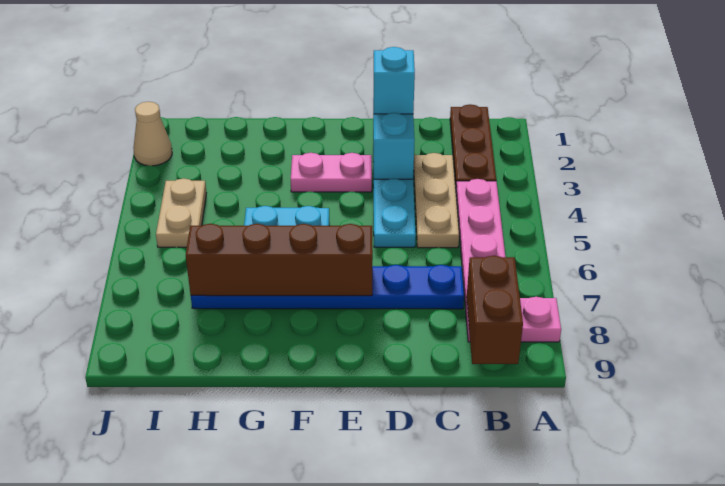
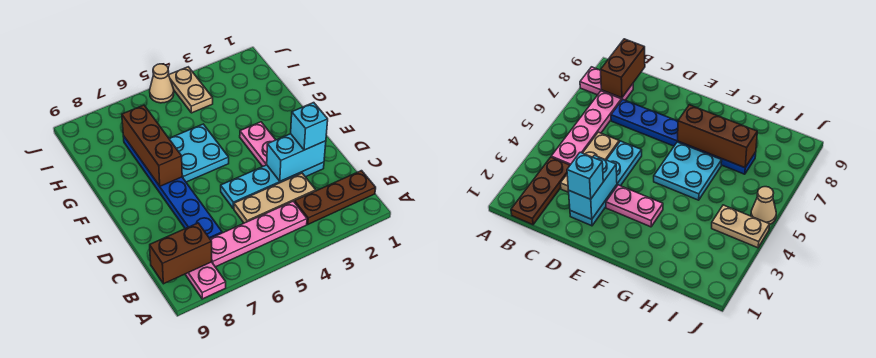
brown 1x4 brick [186,224,373,296] -> brown 1x3 brick [122,105,182,186]
tan 1x2 plate [156,178,206,247] -> tan 1x2 plate turned to [169,67,213,113]
tan 1x1 cone [133,102,172,166] -> tan 1x1 cone moved to [150,64,174,103]

